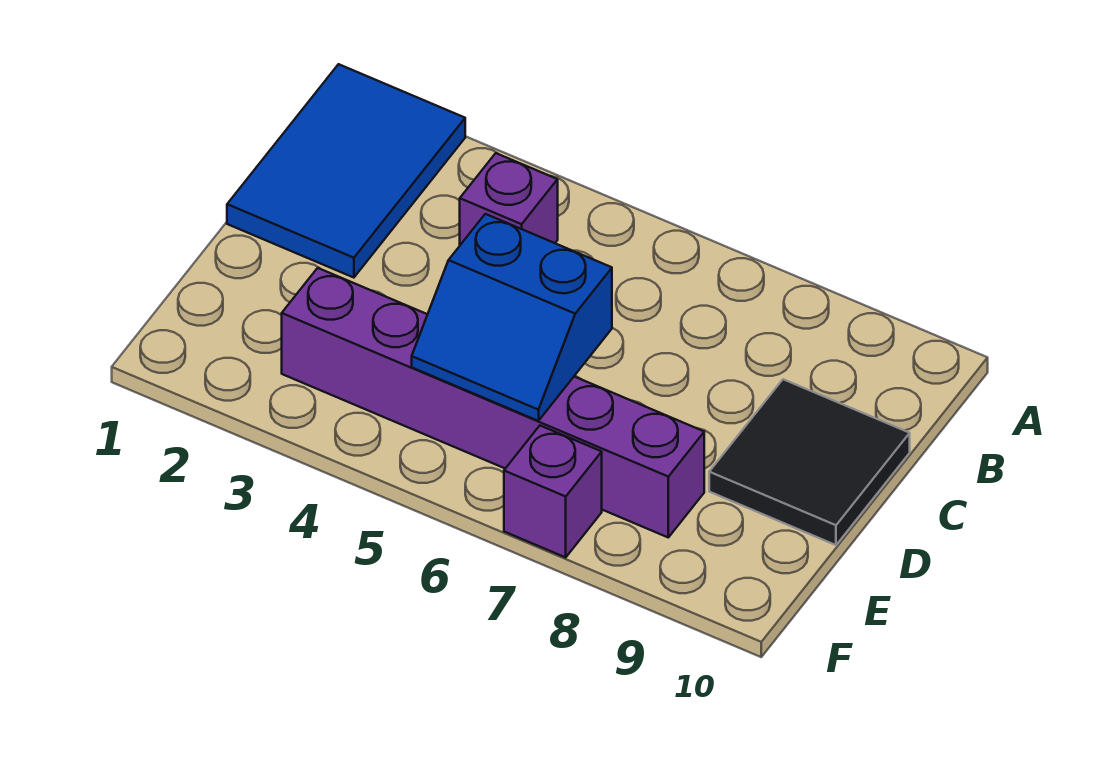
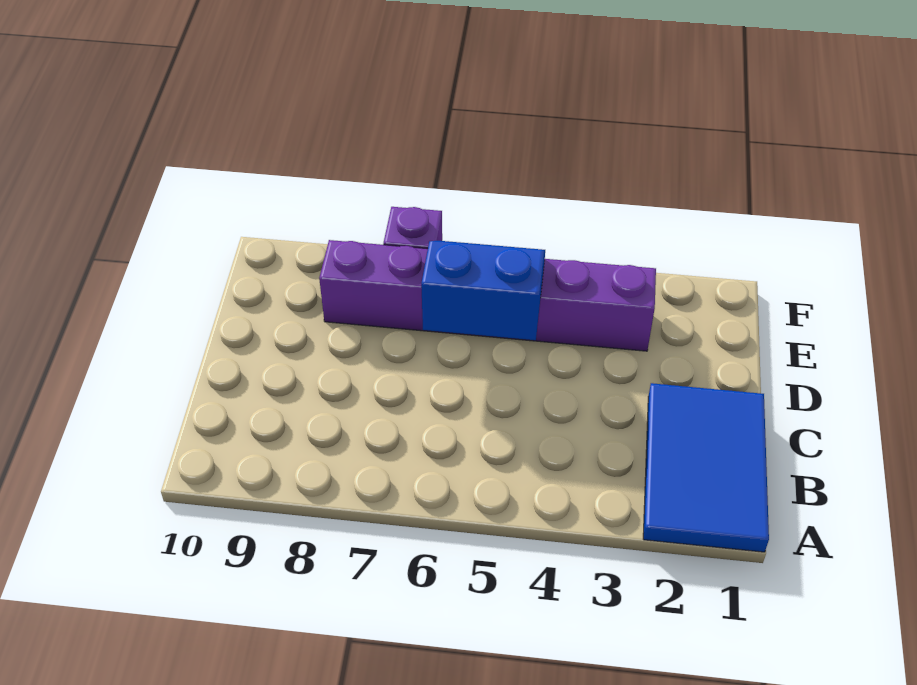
purple 1x1 brick [460,153,558,245] -> none
black 2x2 tile [709,379,910,545] -> none

